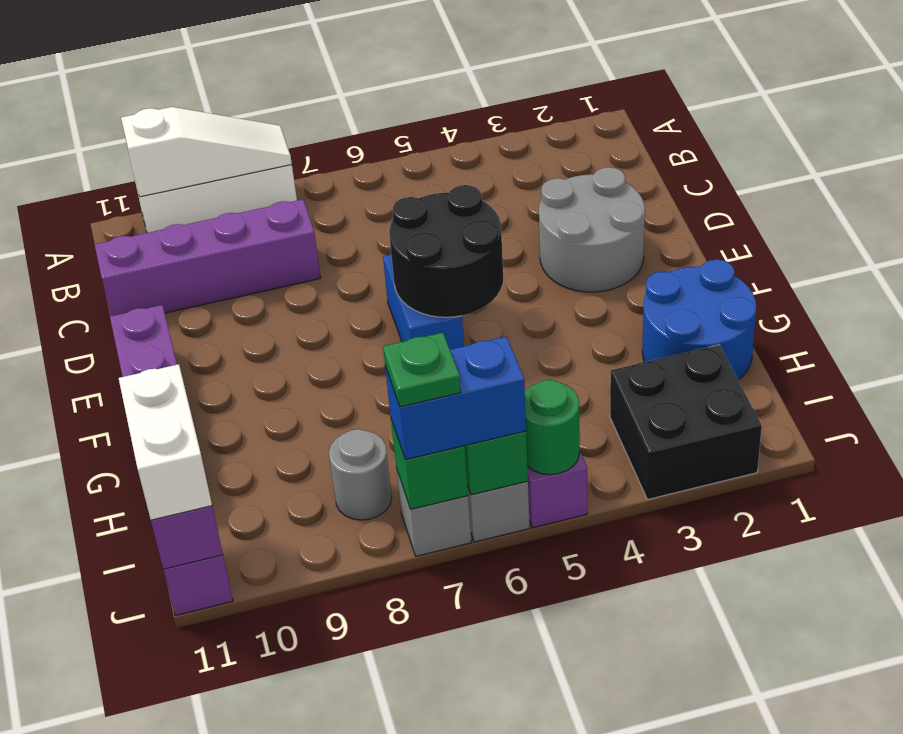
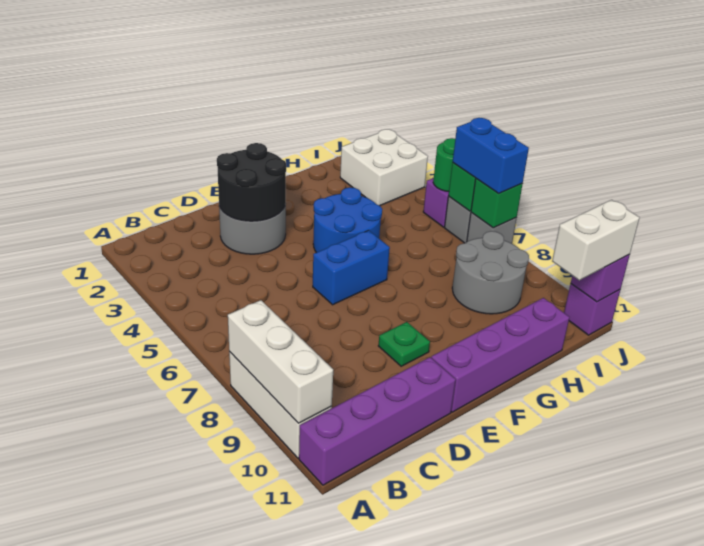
white 1x3 slope [121,107,292,197] -> white 1x3 brick [228,300,333,423]
purple 1x4 brick [95,199,321,316] -> purple 1x4 brick turned to [299,357,456,485]
black 2x2 round brick [389,185,503,317] -> black 2x2 round brick moved to [217,143,286,221]
blue 2x2 round brick [642,259,756,380] -> blue 2x2 round brick moved to [313,187,382,253]
black 2x2 brick [610,345,762,500] -> white 2x2 brick [340,129,428,206]
grey 1x1 round brick [329,429,392,520] -> grey 2x2 round brick [452,231,529,314]
green 1x1 plate [383,333,461,407] -> green 1x1 plate moved to [378,322,430,366]

